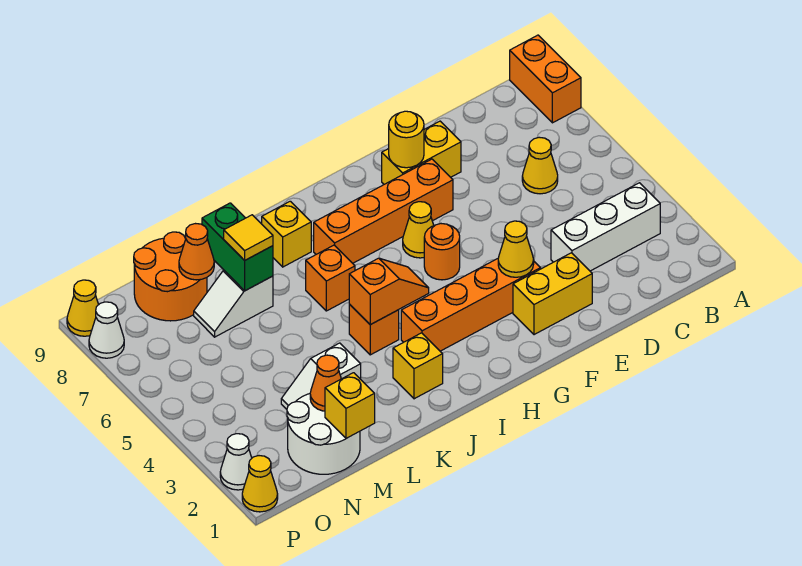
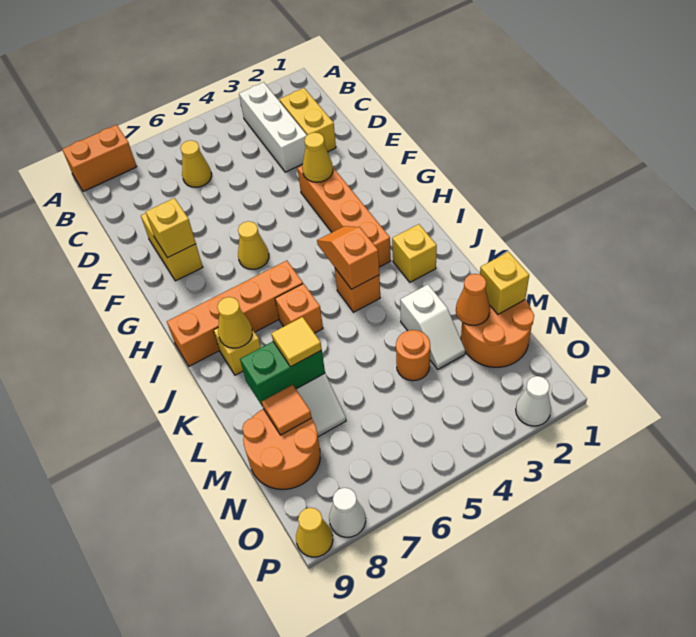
yellow 1x2 brick [513,253,592,335] -> yellow 1x2 brick moved to [279,88,336,152]
orange 1x4 brick [314,159,453,263] -> orange 1x4 brick turned to [167,261,303,366]
yellow 1x1 round brick [389,111,424,168] -> yellow 1x1 brick [146,198,196,258]
orange 1x1 round brick [424,224,460,280] -> orange 1x1 round brick moved to [396,330,430,381]
white 2x2 round brick [287,394,360,474] -> orange 2x2 round brick [461,300,534,367]
orange 1x1 cone [179,224,214,280] -> orange 1x1 tile [262,385,312,435]
yellow 1x1 cone [242,456,278,512] -> yellow 1x1 cone moved to [217,297,252,348]

